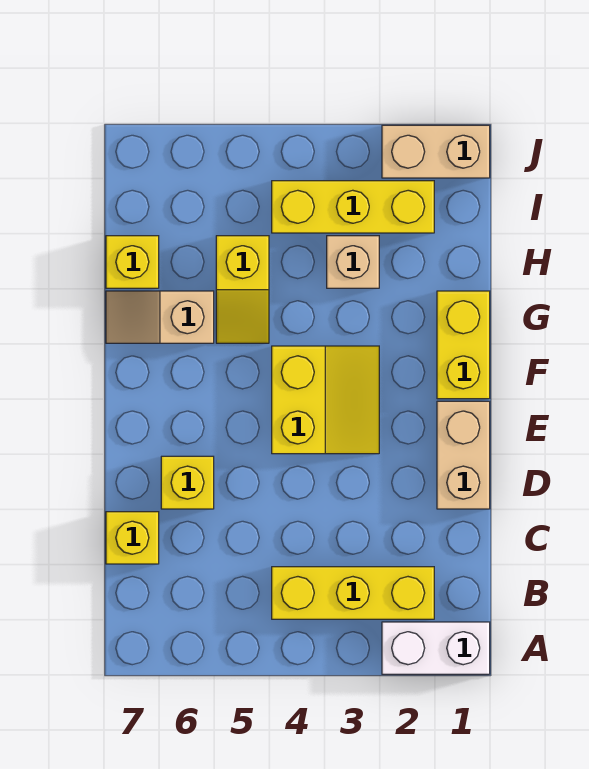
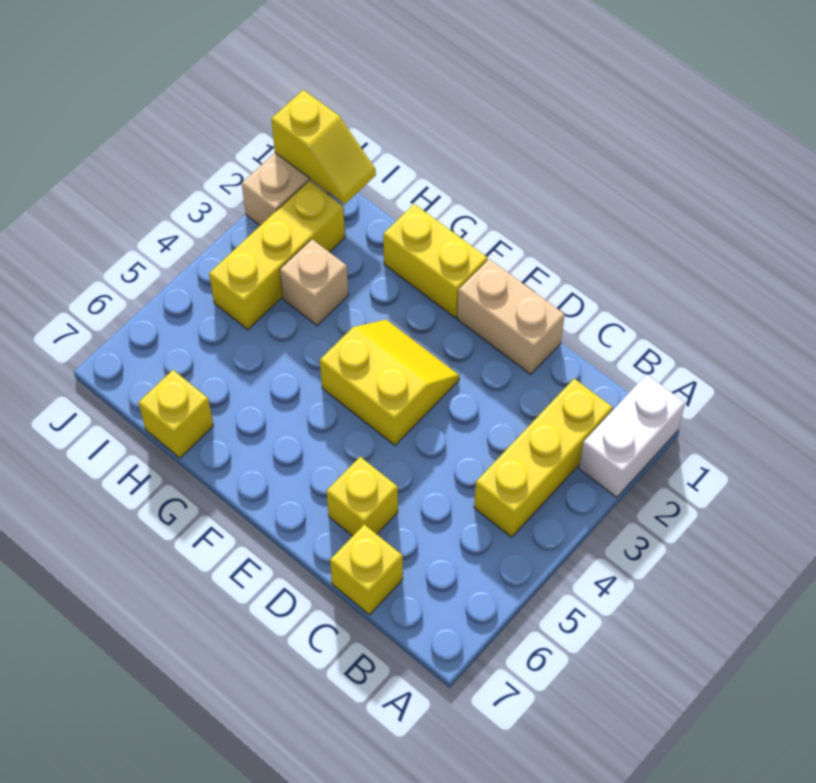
yellow 1x2 slope [216,236,269,343] -> yellow 1x2 slope moved to [271,90,376,204]
tan 1x2 slope [106,291,214,343] -> none

